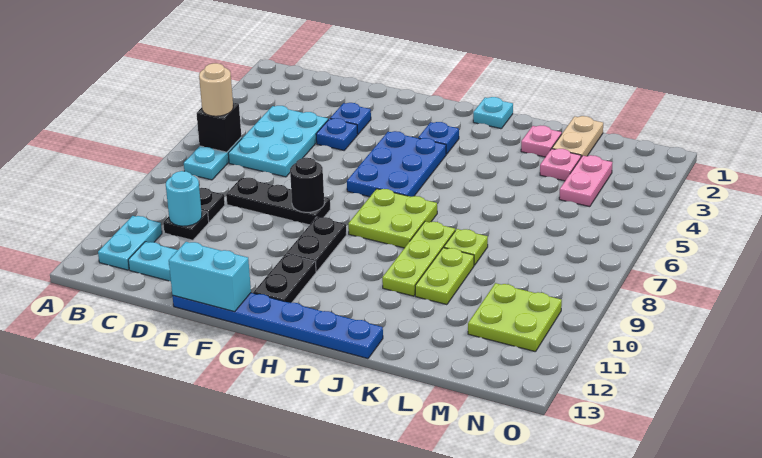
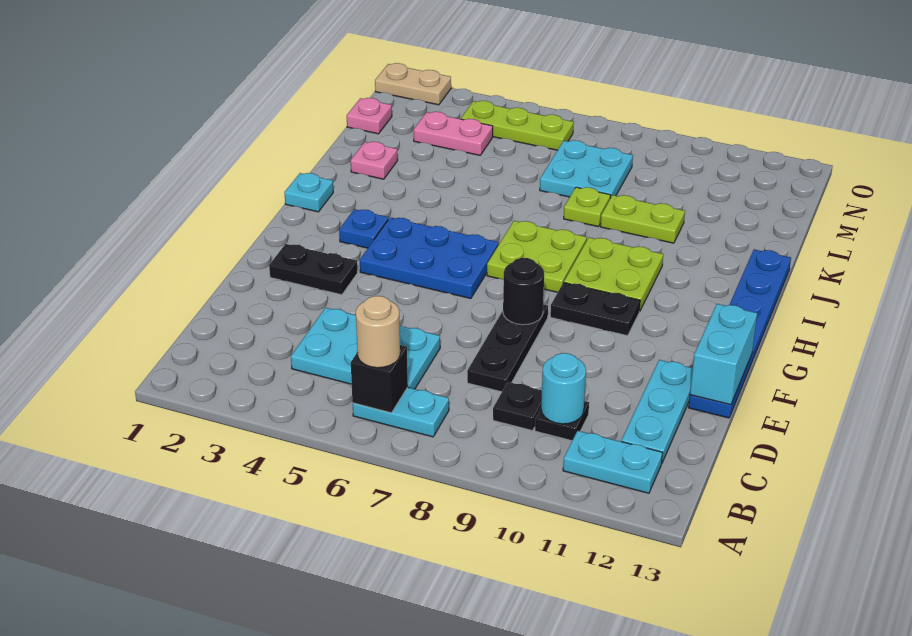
blue 1x1 plate [330,103,371,134] -> none
blue 1x1 plate [316,118,358,150] -> none
black 1x2 plate [253,254,316,303] -> black 1x2 plate moved to [269,244,358,295]
lime 1x3 plate [382,221,455,296] -> lime 1x3 plate moved to [461,101,574,150]
tan 1x2 plate [552,116,603,157] -> tan 1x2 plate moved to [375,63,451,105]
pink 1x1 plate [540,149,581,181] -> pink 1x1 plate moved to [347,98,392,134]
none -> cyan 2x2 plate [540,140,633,198]
lime 2x2 plate [468,283,562,352] -> lime 2x2 plate moved to [564,237,663,311]

